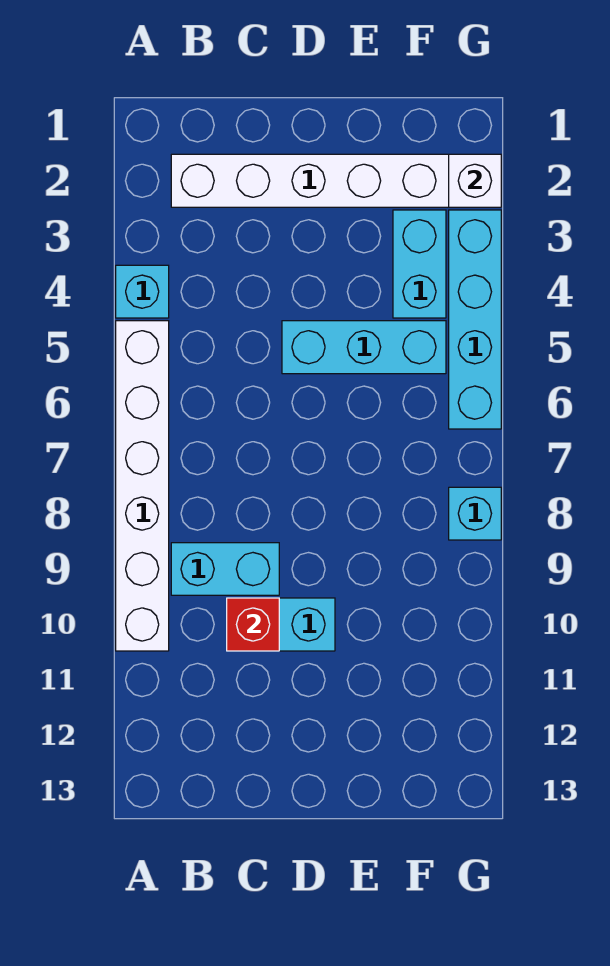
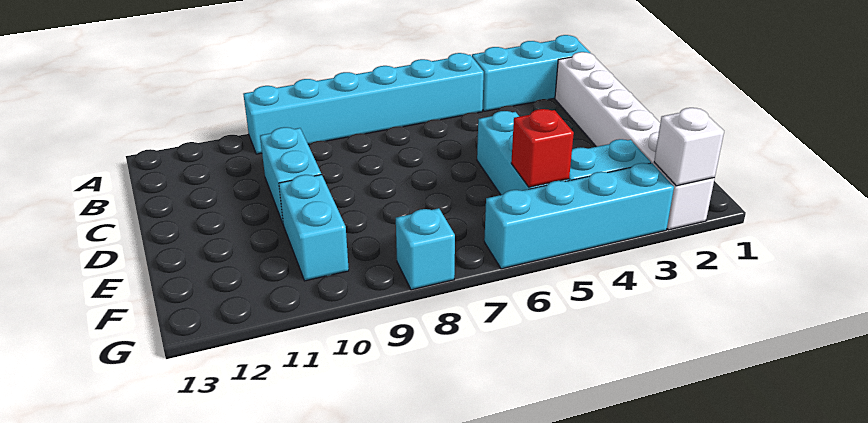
cyan 1x1 brick [116,265,169,318] -> cyan 1x3 brick [472,35,590,111]
white 1x6 brick [116,321,169,651] -> cyan 1x6 brick [244,53,484,154]
cyan 1x2 brick [171,543,279,595] -> cyan 1x2 brick moved to [279,175,349,281]
red 1x1 brick [227,598,279,651] -> red 1x1 brick moved to [511,109,574,187]

